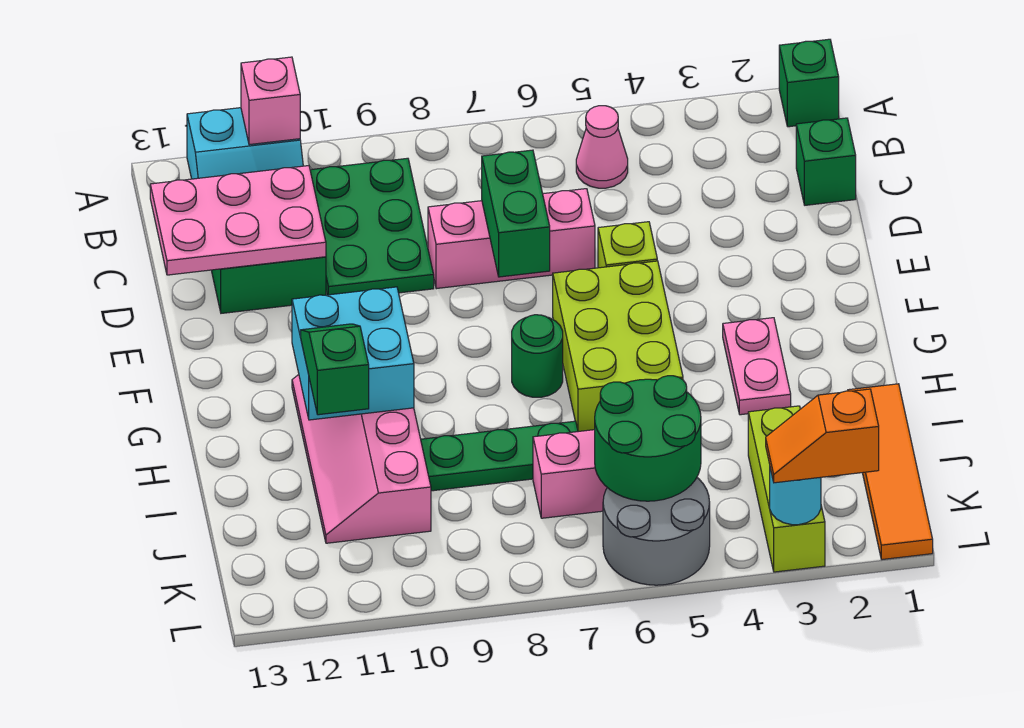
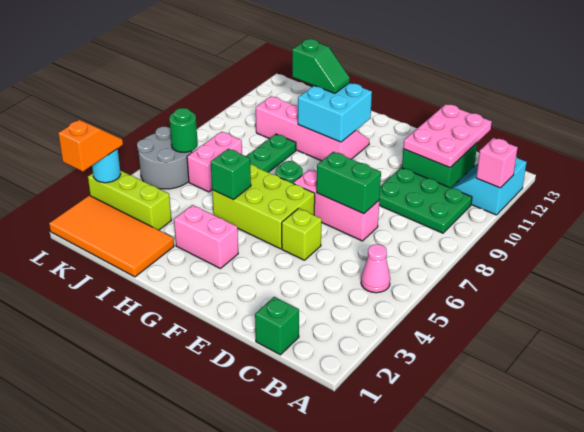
green 1x1 brick [779,39,839,127] -> green 1x1 brick moved to [211,149,251,200]
pink 1x3 brick [428,189,595,289] -> pink 1x3 brick turned to [293,170,379,241]
pink 1x2 plate [723,318,791,415] -> pink 1x2 brick [174,205,238,269]
orange 1x4 tile [848,384,933,560] -> orange 2x4 tile [49,195,174,277]
green 2x2 round brick [595,376,701,501] -> green 1x1 round brick [169,108,198,152]

